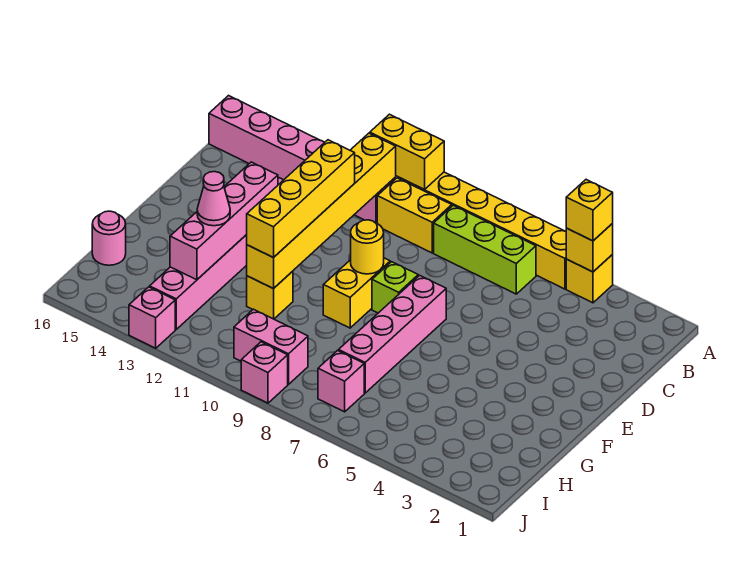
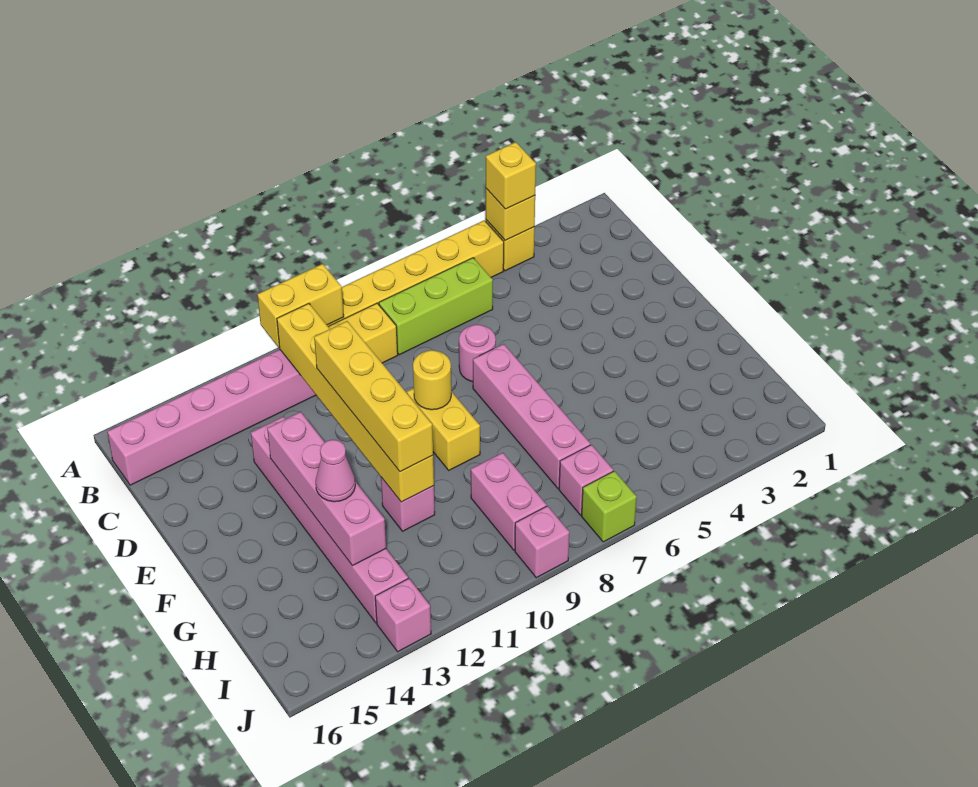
lime 1x1 brick [372,262,418,313] -> lime 1x1 brick moved to [581,471,637,542]
yellow 1x1 brick [247,271,293,319] -> pink 1x1 brick [381,477,435,531]
pink 1x1 round brick [92,211,126,265] -> pink 1x1 round brick moved to [459,325,496,382]
pink 1x2 brick [234,309,308,384] -> pink 1x2 brick turned to [471,453,546,550]

